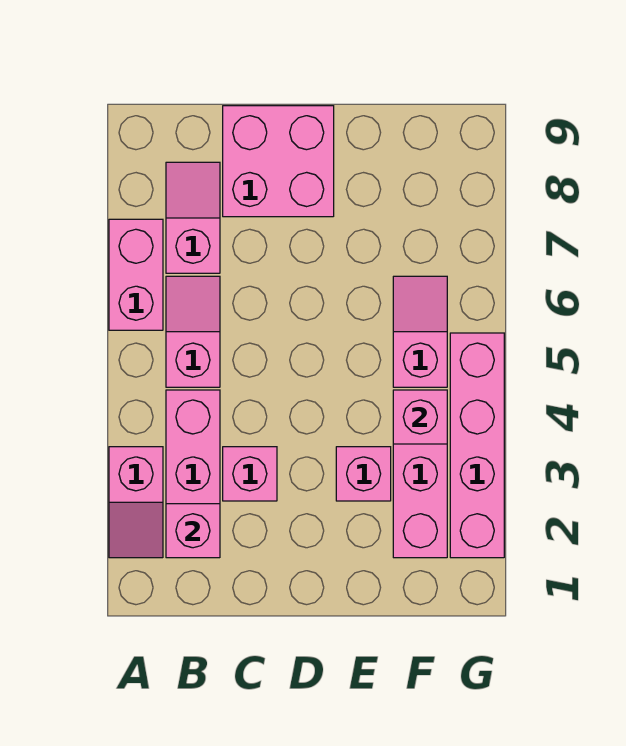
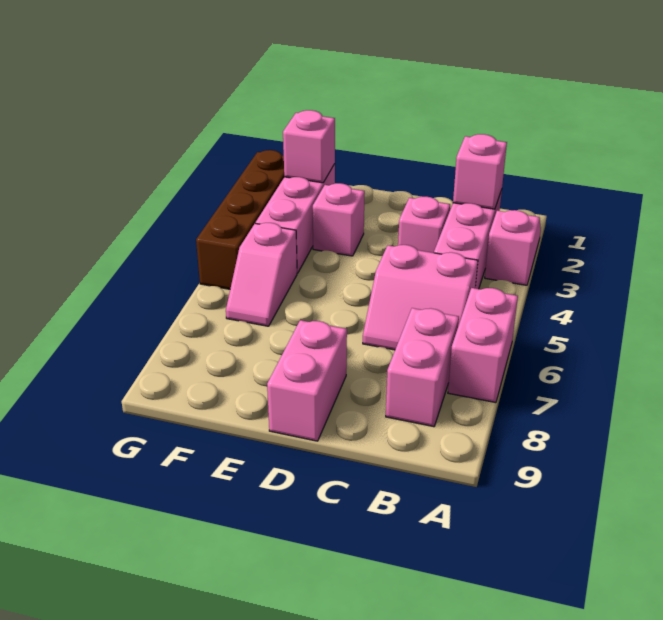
pink 1x2 slope [166,276,220,387] -> pink 2x2 slope [363,245,478,350]
pink 1x2 slope [166,162,220,273] -> pink 1x2 brick [386,308,459,427]
pink 2x2 brick [223,106,334,217] -> pink 1x2 brick [267,320,347,441]
pink 1x1 brick [393,390,447,444] -> pink 1x1 brick moved to [283,110,335,183]
pink 1x4 brick [450,333,504,558] -> brown 1x4 brick [196,150,284,289]

